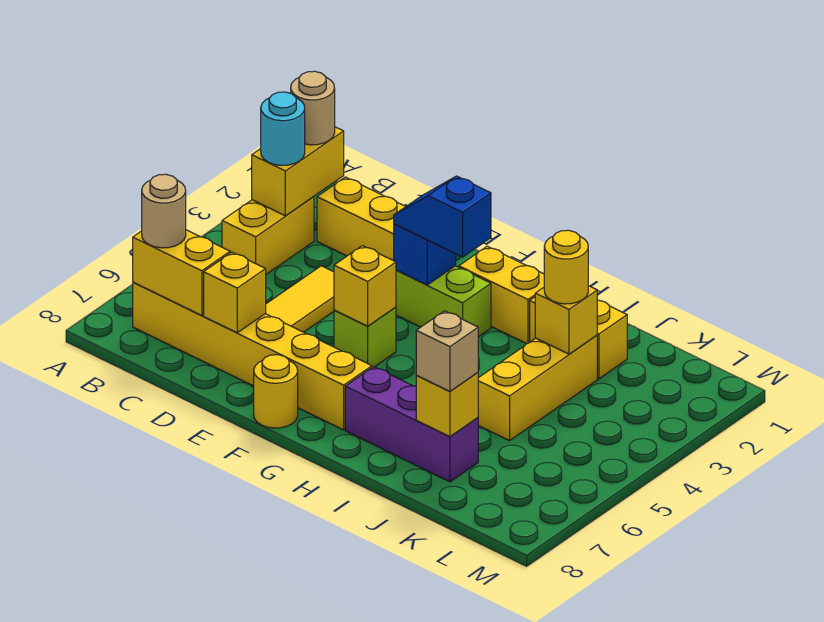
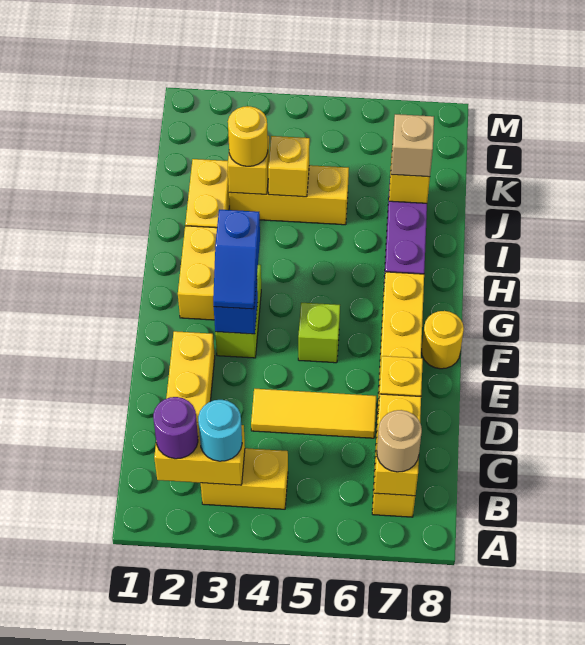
tan 1x1 round brick [291,71,335,145] -> purple 1x1 round brick [153,397,198,459]
yellow 1x1 brick [334,246,396,326] -> yellow 1x1 brick moved to [268,136,310,197]

